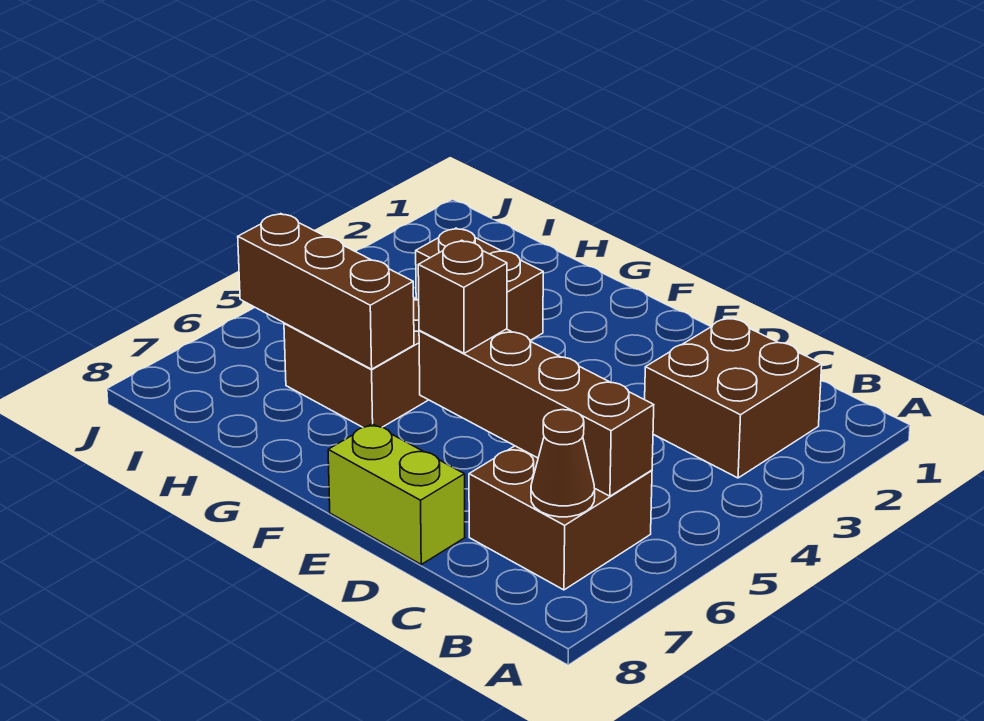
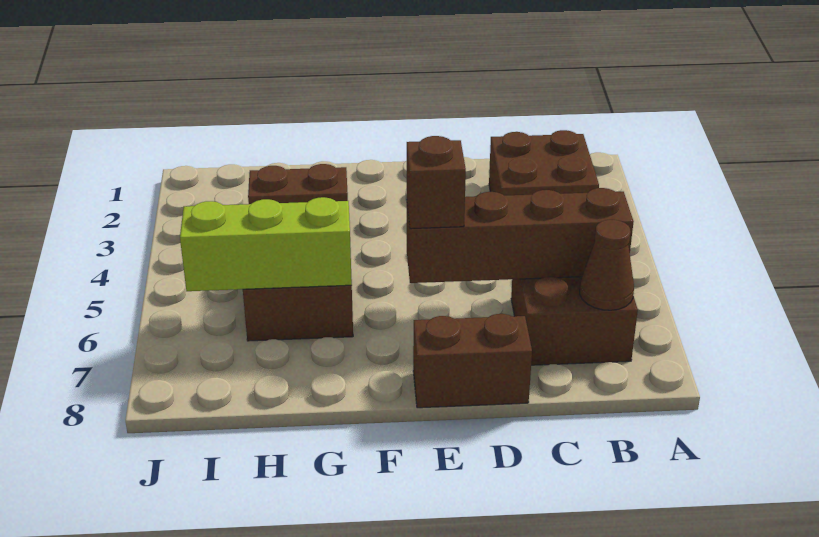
lime 1x2 brick [328,424,465,564] -> brown 1x2 brick [413,314,532,408]
brown 1x3 brick [238,214,414,369] -> lime 1x3 brick [180,197,352,291]

